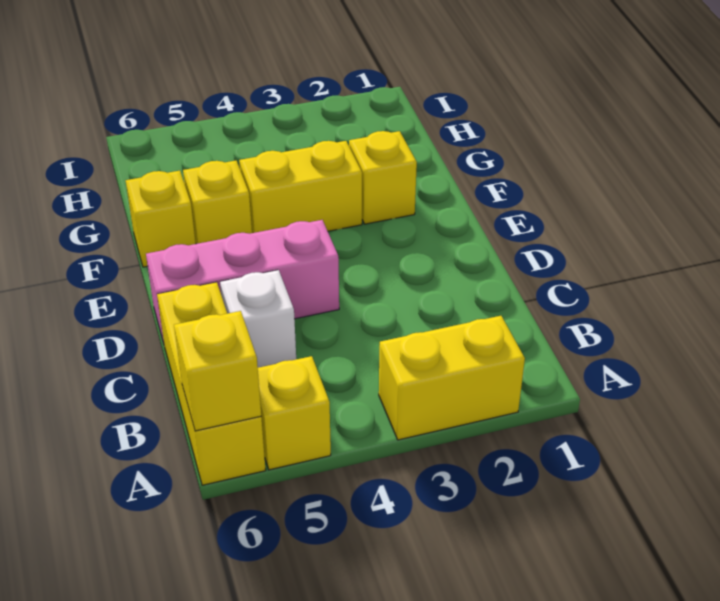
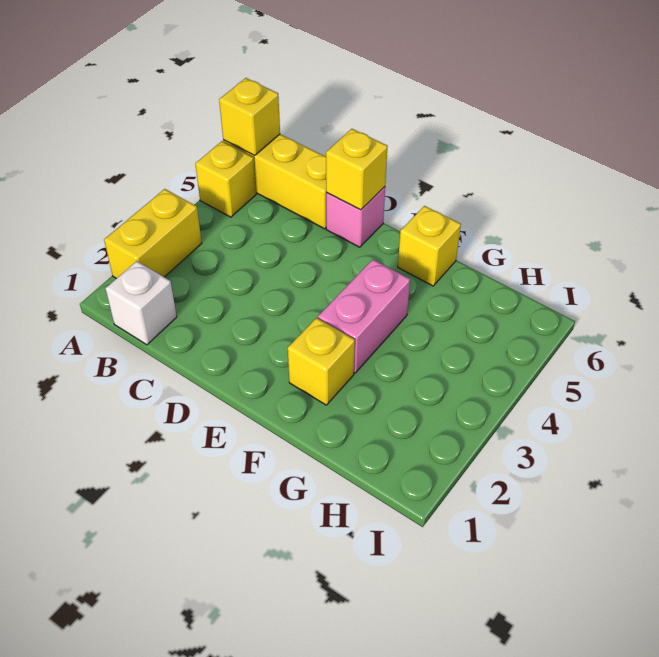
white 1x1 brick [220,270,296,368] -> white 1x1 brick moved to [105,261,177,345]
pink 1x3 brick [146,220,339,343] -> pink 1x1 brick [326,187,385,247]
yellow 1x2 brick [239,141,362,233] -> pink 1x2 brick [318,260,410,373]
yellow 1x1 brick [183,161,252,244] -> yellow 1x1 brick moved to [326,129,388,210]

